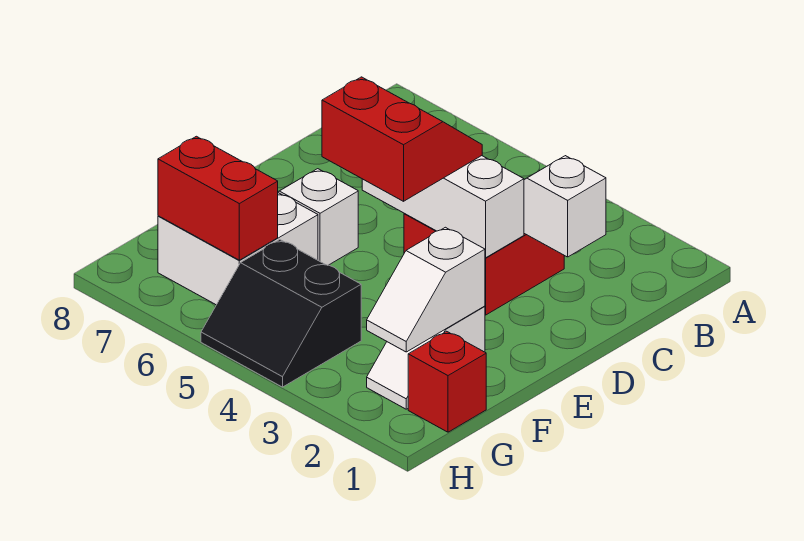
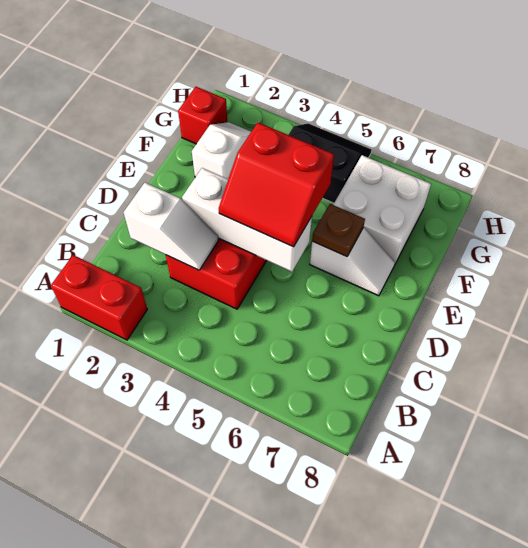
none -> brown 1x1 plate [312,204,365,257]
white 1x2 slope [367,227,485,352] -> none
red 1x2 brick [158,136,278,260] -> red 1x2 brick moved to [51,255,147,340]

